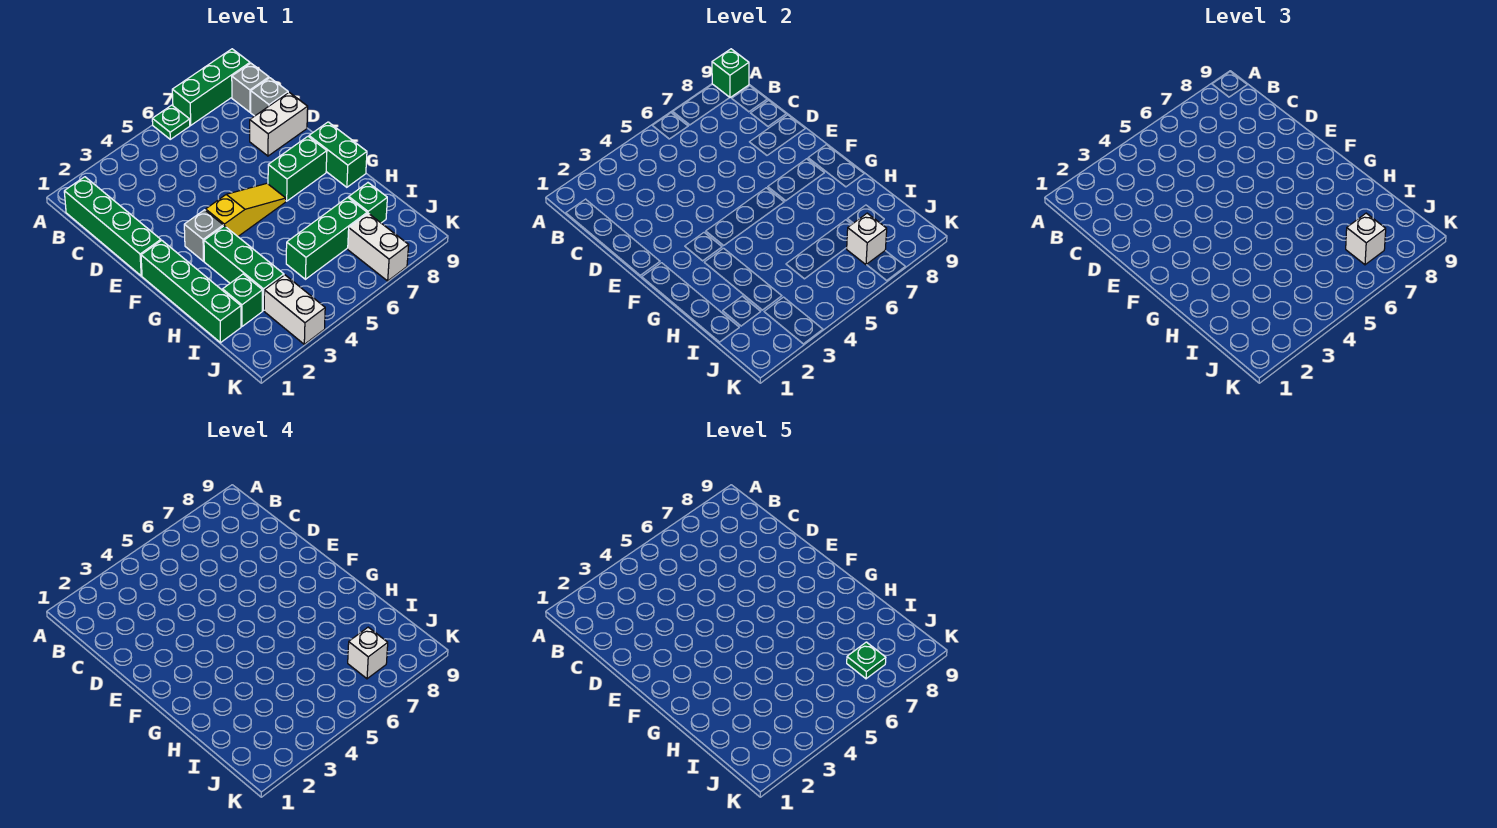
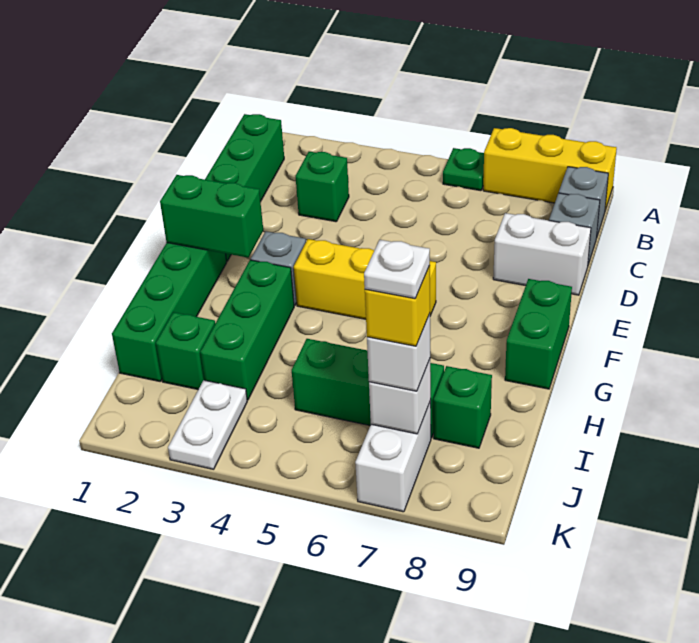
green 1x3 brick [172,49,250,125] -> yellow 1x3 brick [483,128,617,210]
green 1x1 brick [712,49,749,98] -> green 1x1 brick moved to [296,152,349,222]
yellow 1x3 slope [206,183,286,236] -> yellow 1x3 brick [294,239,436,319]
green 1x2 brick [268,137,327,201] -> green 1x2 brick moved to [160,175,263,258]
white 1x2 brick [264,275,325,344] -> white 1x2 plate [168,380,247,469]
white 1x1 brick [348,627,388,679] -> yellow 1x1 brick [365,266,430,346]
green 1x1 plate [847,642,886,679] -> white 1x1 plate [364,240,430,299]

